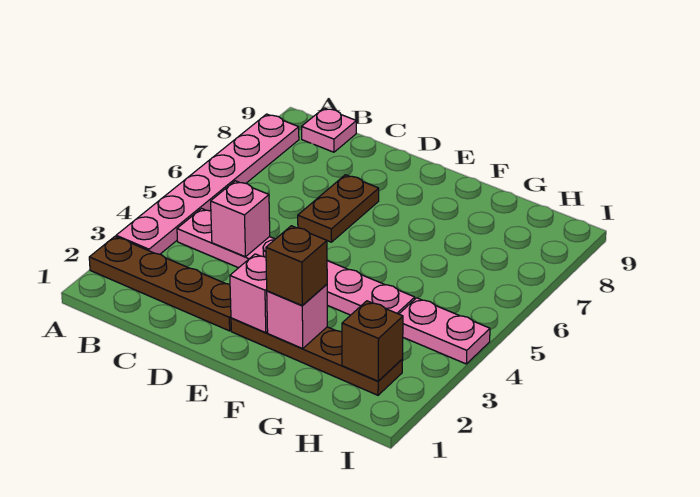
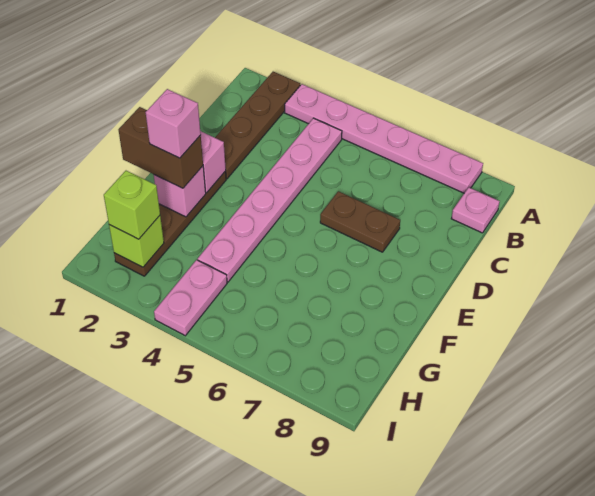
pink 1x1 brick [211,181,270,257] -> pink 1x1 brick moved to [146,89,201,158]
brown 1x1 brick [266,226,327,306] -> brown 1x2 brick [119,107,203,188]
brown 1x1 brick [342,301,403,381] -> lime 1x1 brick [109,216,164,267]
none -> lime 1x1 brick [104,171,160,239]

